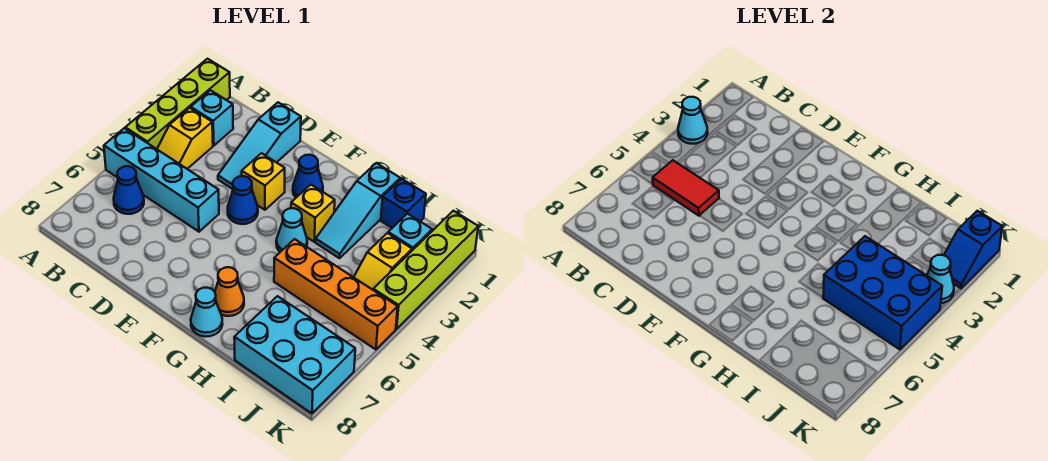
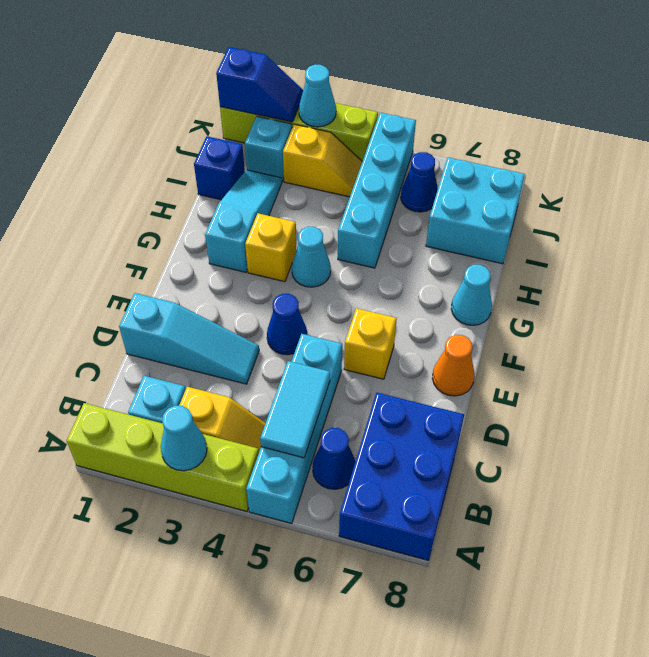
red 1x2 tile [653,160,719,216] -> cyan 1x2 tile [260,361,330,458]
yellow 1x1 brick [242,153,285,210] -> yellow 1x1 brick moved to [344,308,397,379]
blue 1x1 cone [293,155,323,198] -> blue 1x1 cone moved to [401,152,438,212]
orange 1x1 cone [215,267,244,316] -> orange 1x1 cone moved to [432,335,475,396]
cyan 1x3 slope [316,163,400,258] -> cyan 1x3 slope turned to [205,170,282,272]
orange 1x4 brick [274,239,398,349] -> cyan 1x4 brick [338,113,416,268]
blue 2x3 brick [823,236,942,349] -> blue 2x3 brick moved to [339,393,464,560]
cyan 2x3 brick [234,296,355,413] -> cyan 2x2 brick [426,157,525,264]

